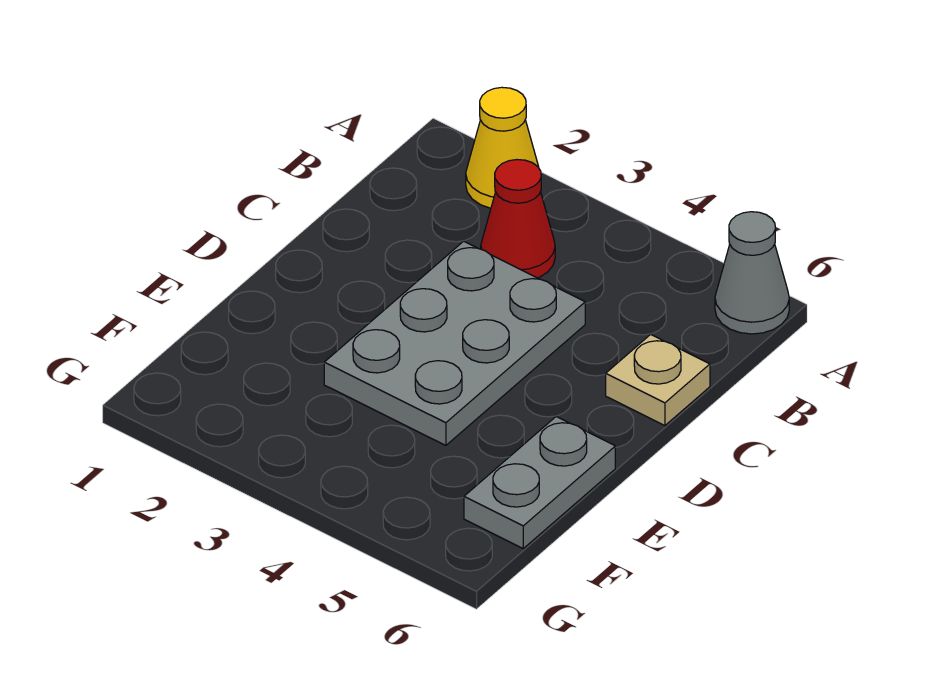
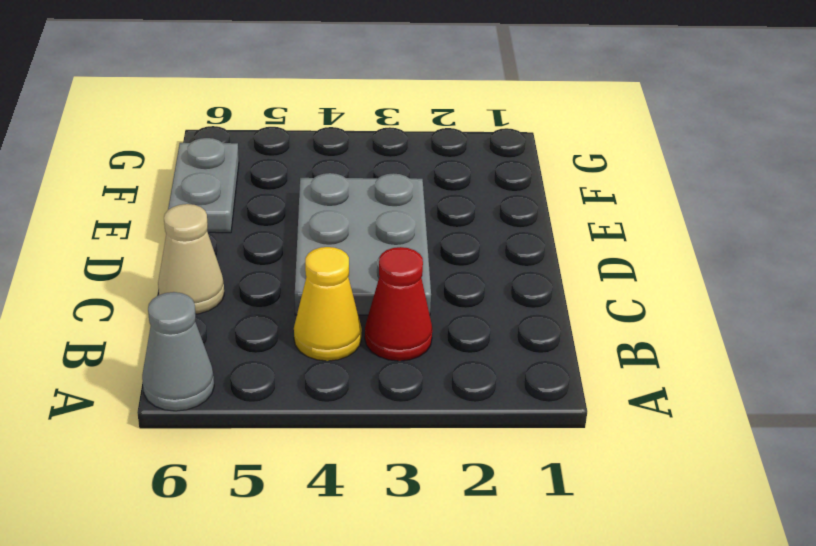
yellow 1x1 cone [466,87,539,208] -> yellow 1x1 cone moved to [294,247,362,361]
tan 1x1 plate [606,334,710,426] -> tan 1x1 cone [158,204,224,314]

